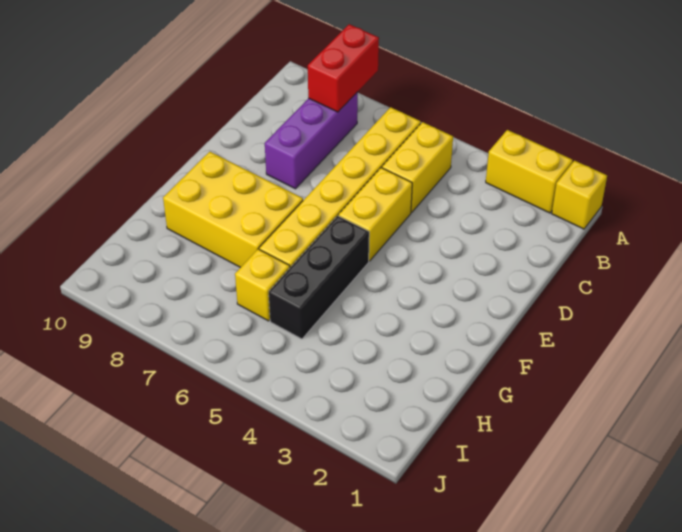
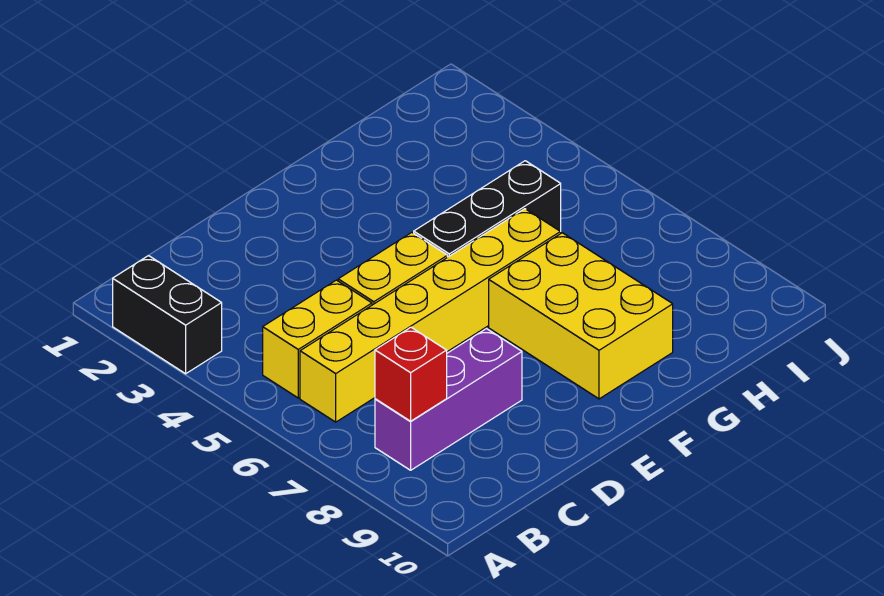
yellow 1x1 brick [552,161,607,229] -> none
yellow 1x2 brick [486,130,573,213] -> black 1x2 brick [113,256,222,374]
red 1x2 brick [308,24,379,112] -> red 1x1 brick [375,327,447,421]
yellow 1x1 brick [235,249,290,321] -> none

